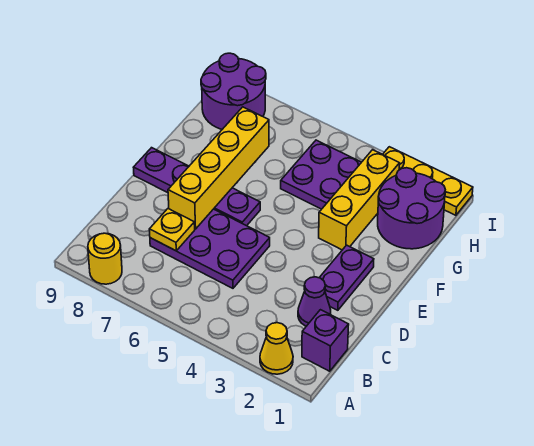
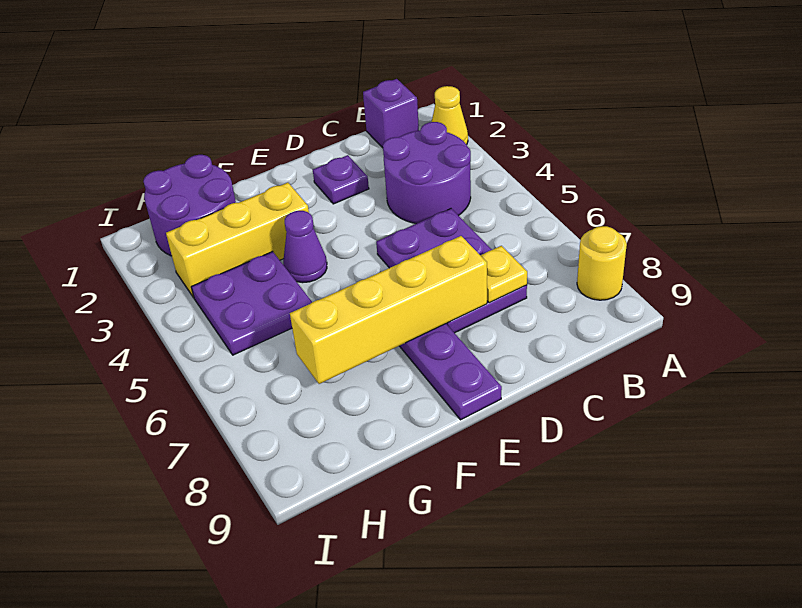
purple 1x1 cone [298,277,331,326] -> purple 1x1 cone moved to [283,211,327,283]
purple 1x2 plate [319,245,374,310] -> purple 1x1 plate [313,155,369,204]
purple 2x2 round brick [201,53,266,129] -> purple 2x2 round brick moved to [383,122,471,224]
yellow 1x3 plate [383,147,473,215] -> none

